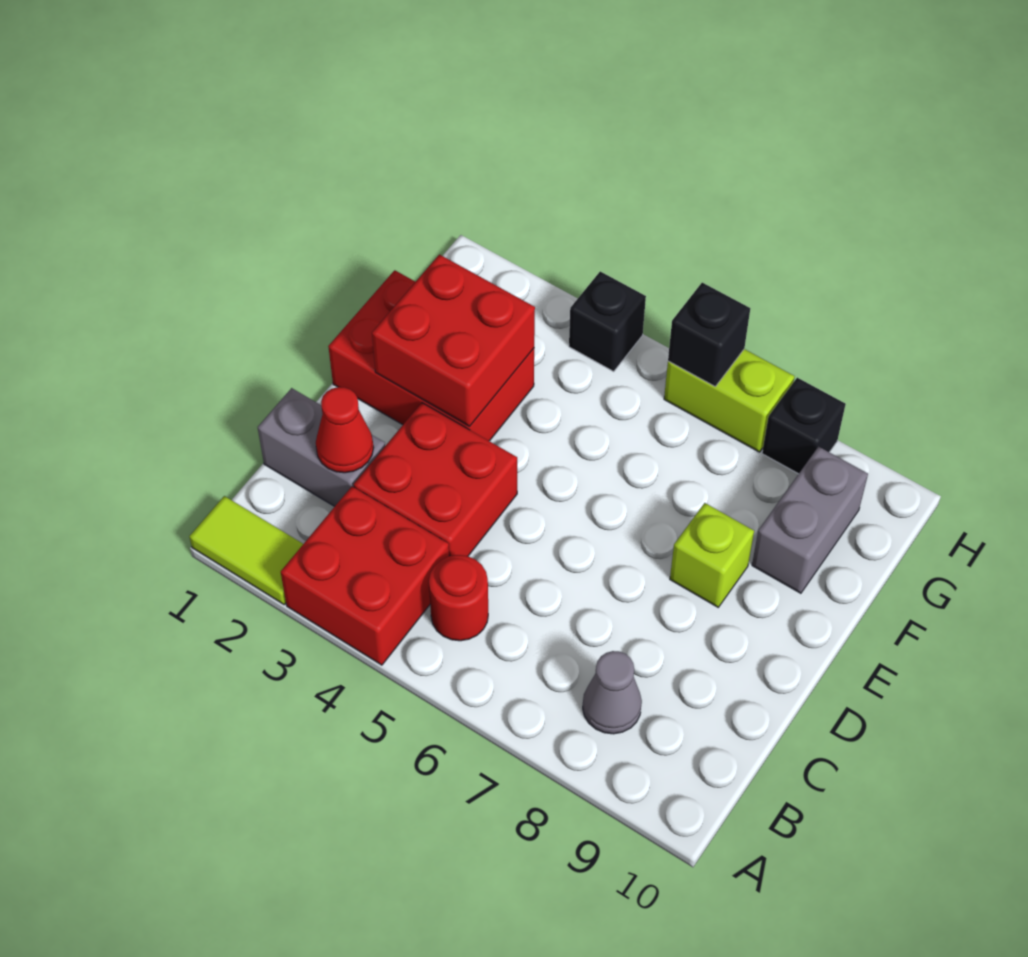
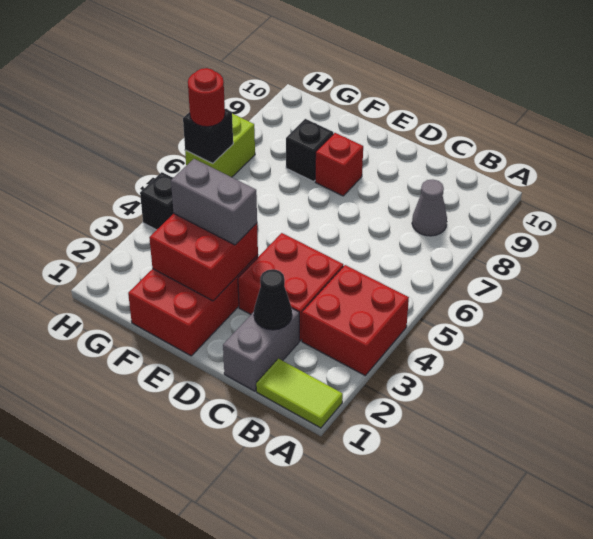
lime 1x2 tile [189,496,303,604] -> lime 1x2 tile turned to [256,359,343,428]
red 1x1 round brick [429,555,488,641] -> red 1x1 round brick moved to [188,68,225,127]
red 1x1 cone [316,387,374,473] -> black 1x1 cone [254,269,292,330]
lime 1x1 brick [670,503,754,607] -> red 1x1 brick [315,133,363,196]
grey 1x2 brick [752,447,868,593] -> grey 1x2 brick moved to [171,159,257,245]
black 1x1 brick [762,378,846,474] -> black 1x1 brick moved to [286,119,333,182]

